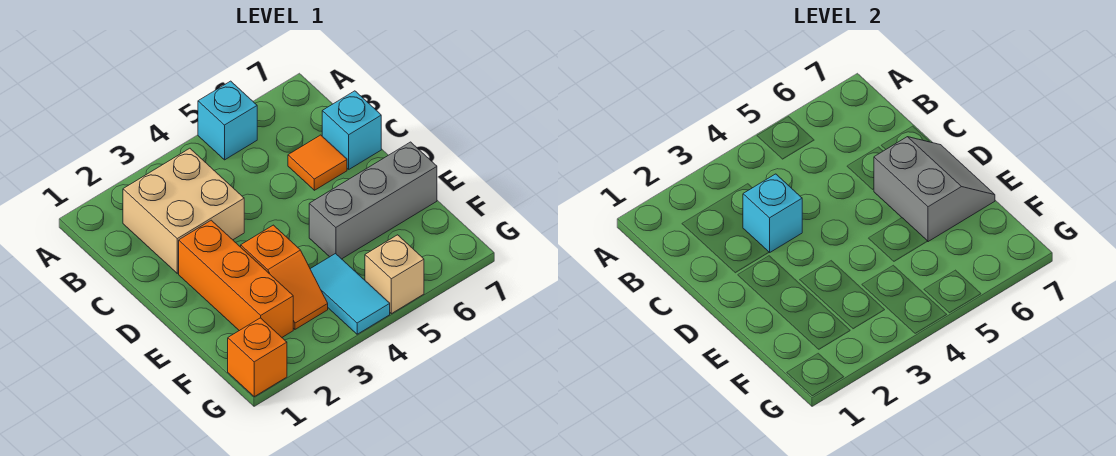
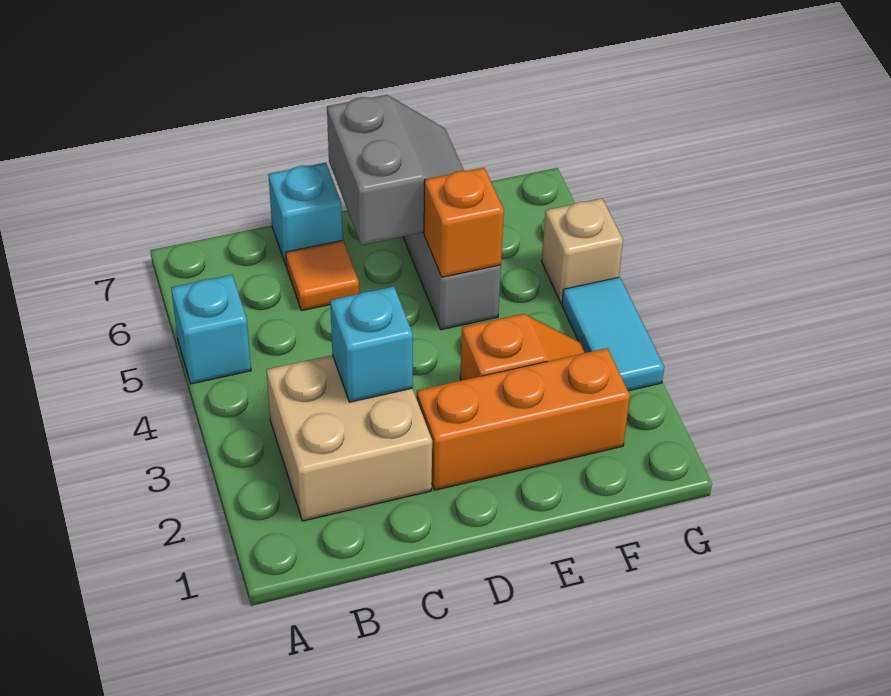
grey 2x2 slope [874,137,995,242] -> grey 2x2 slope turned to [327,95,464,245]
cyan 1x2 tile [310,254,390,334] -> cyan 1x2 tile turned to [562,277,664,391]
orange 1x1 brick [228,318,287,397] -> orange 1x1 brick moved to [424,168,504,277]

